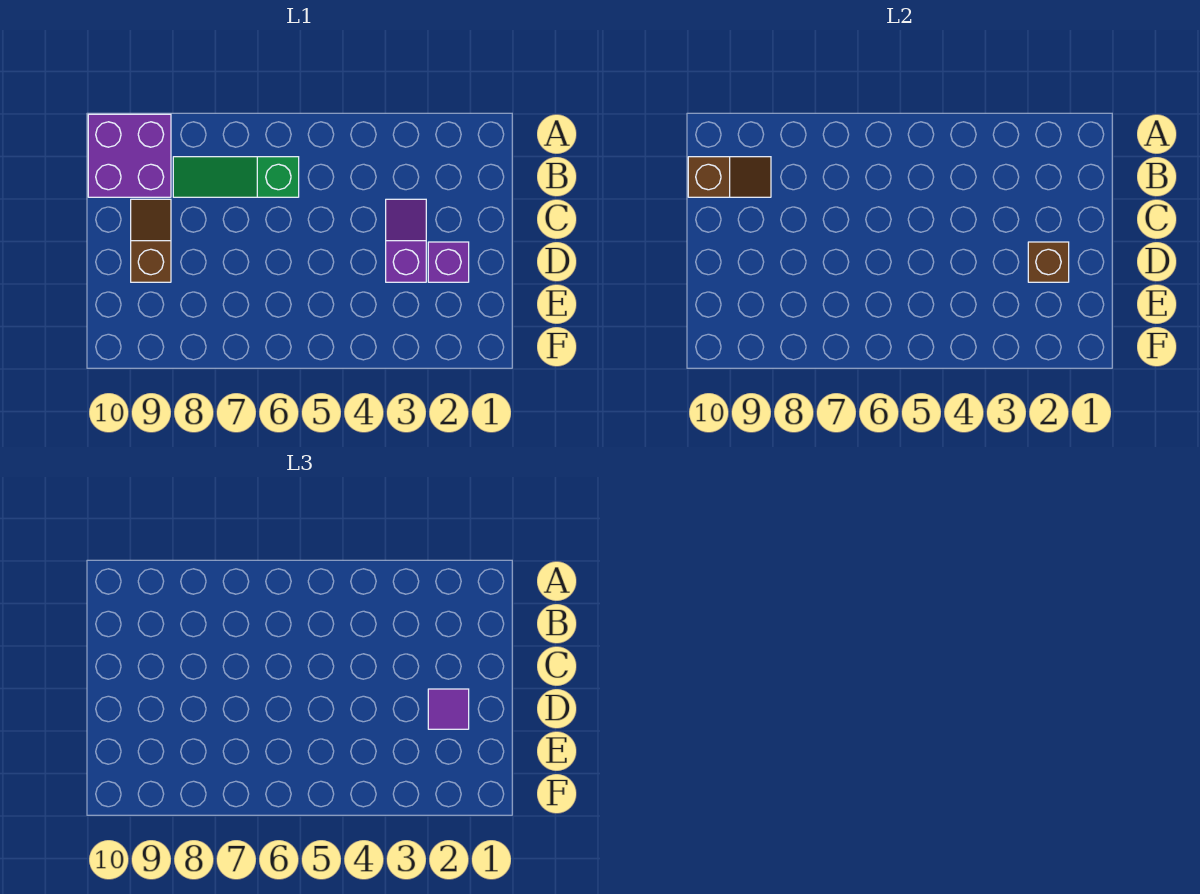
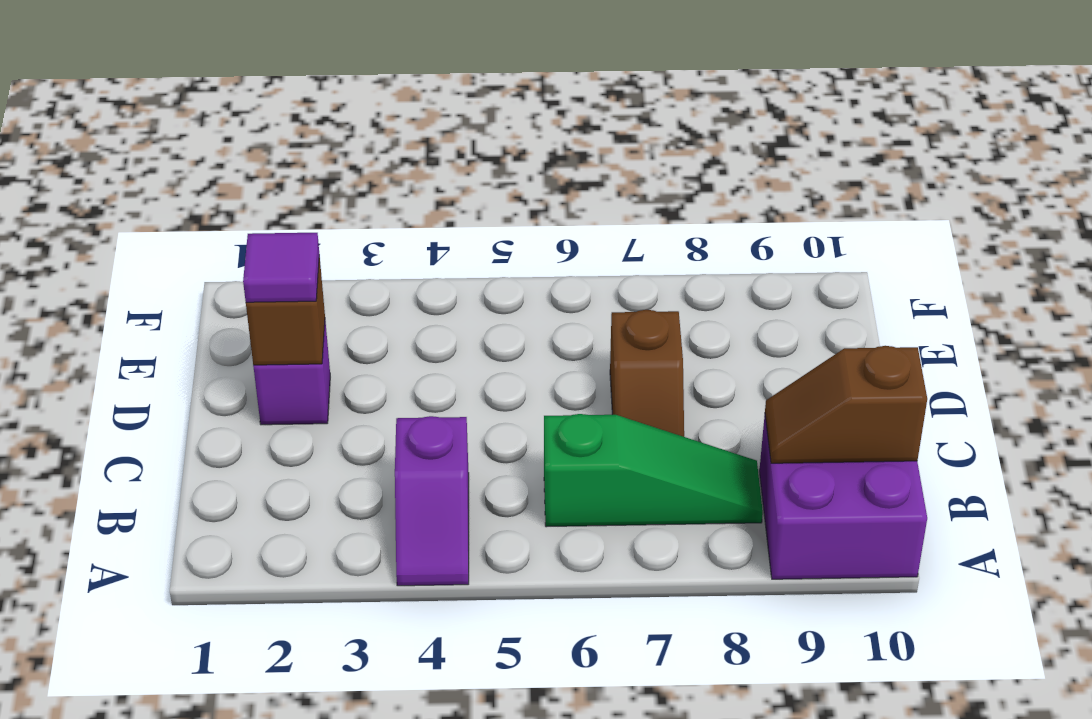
purple 1x2 slope [386,199,426,282] -> purple 1x2 slope moved to [395,416,469,586]
brown 1x2 slope [131,199,171,282] -> brown 1x2 slope moved to [610,310,684,437]

